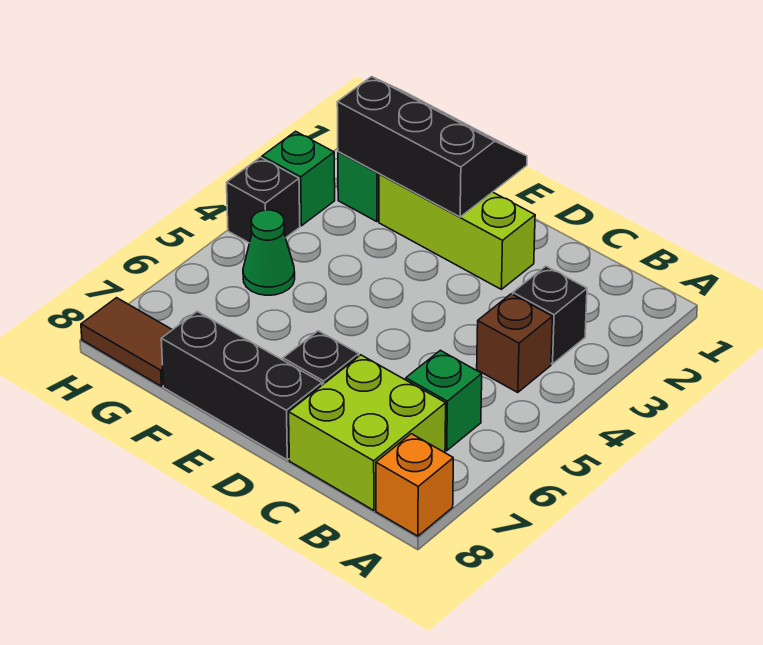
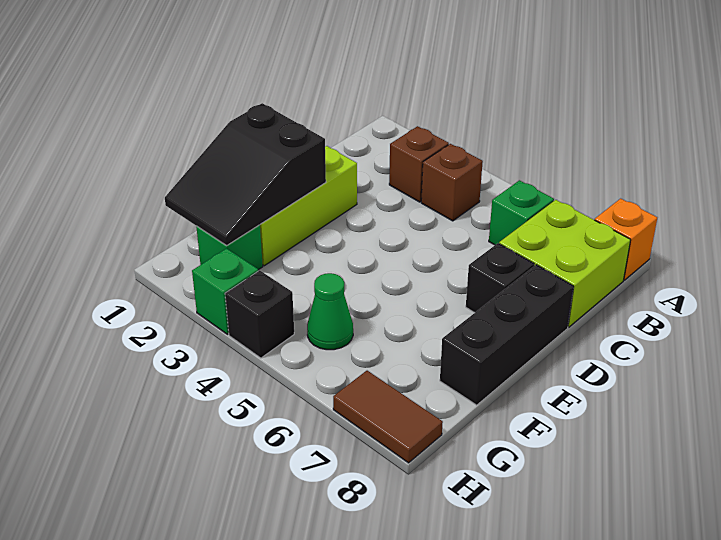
black 1x1 brick [513,266,587,364] -> brown 1x1 brick [389,126,449,202]
black 2x3 slope [337,77,527,217] -> black 2x3 slope turned to [165,103,326,245]
brown 1x2 tile [81,298,172,386] -> brown 1x2 tile turned to [333,371,443,463]

